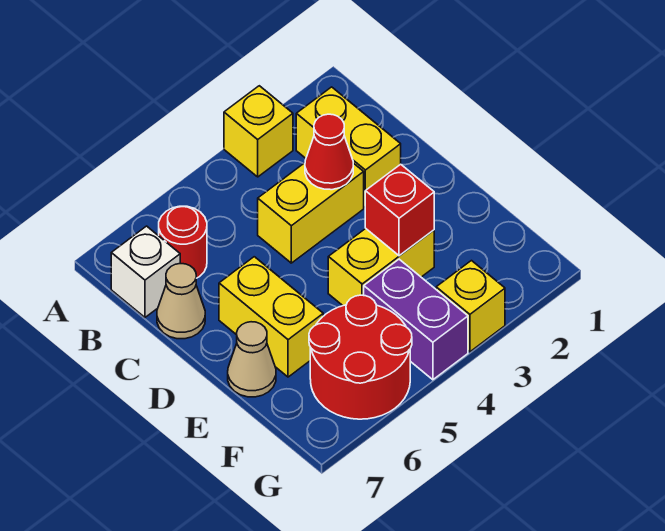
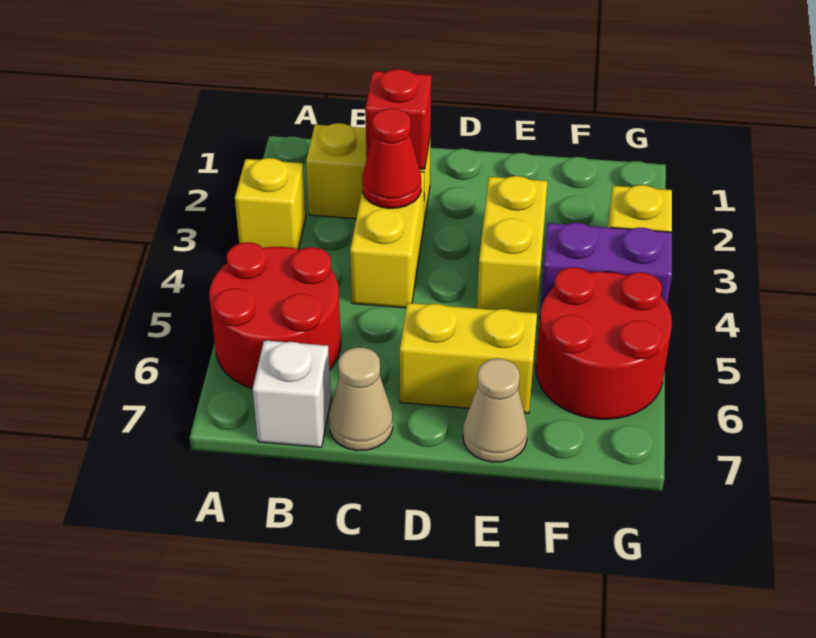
red 1x1 round brick [159,206,207,278] -> red 2x2 round brick [209,242,341,389]
red 1x1 brick [365,164,434,256] -> red 1x1 brick moved to [365,69,431,169]

